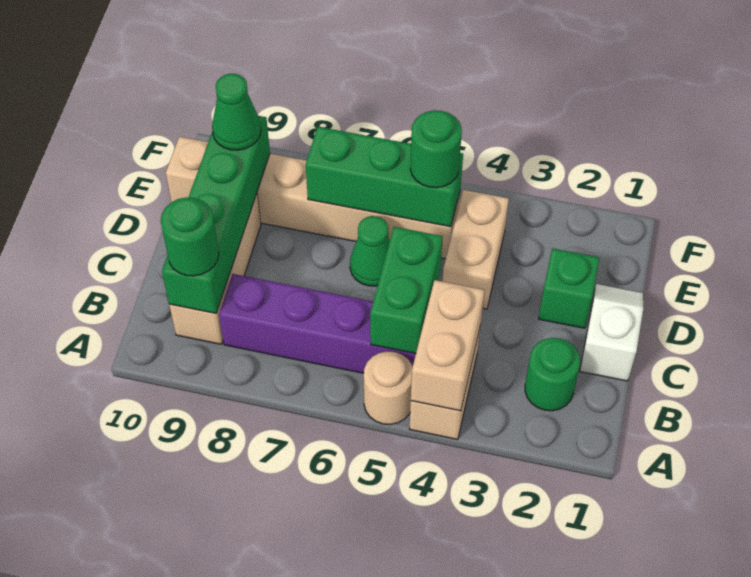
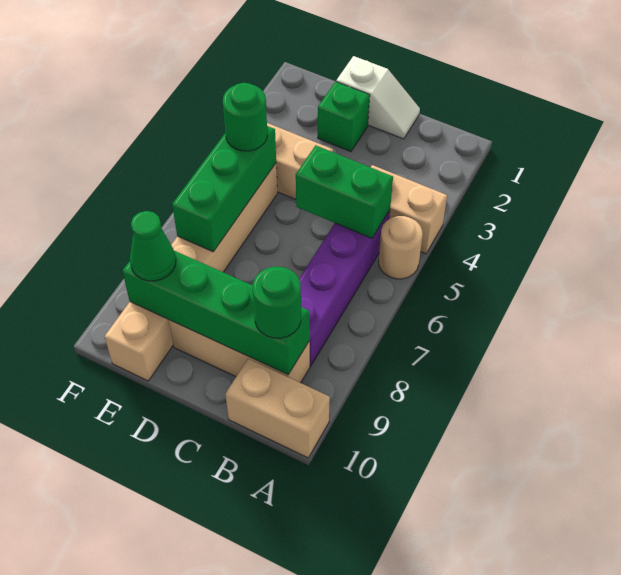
tan 1x2 brick [411,280,485,411] -> tan 1x2 brick moved to [225,359,330,458]
green 1x1 round brick [525,338,580,411] -> none
white 1x2 slope [580,284,643,381] -> white 1x2 slope turned to [336,56,420,139]
green 1x1 cone [350,216,390,286] -> none

